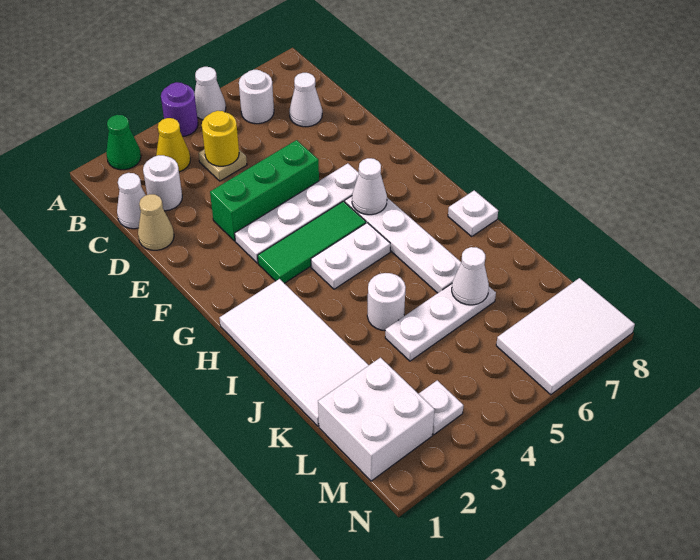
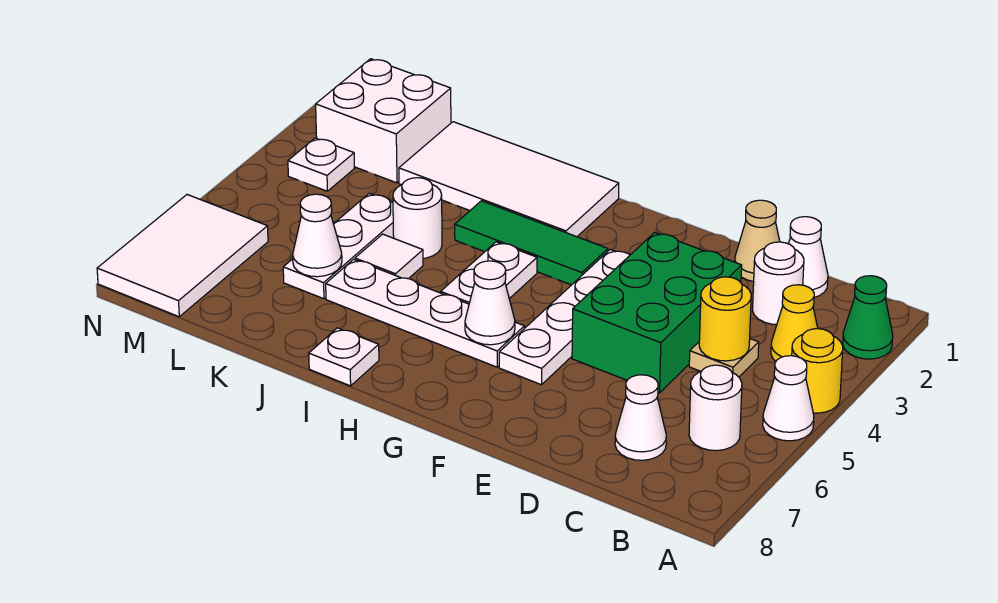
purple 1x1 round brick [161,82,198,137] -> yellow 1x1 round brick [792,329,843,413]
green 1x3 brick [210,140,319,241] -> green 2x3 brick [572,232,742,393]
green 1x3 tile [258,201,366,283] -> green 1x3 tile turned to [455,201,608,285]
none -> white 1x1 tile [355,234,423,279]

